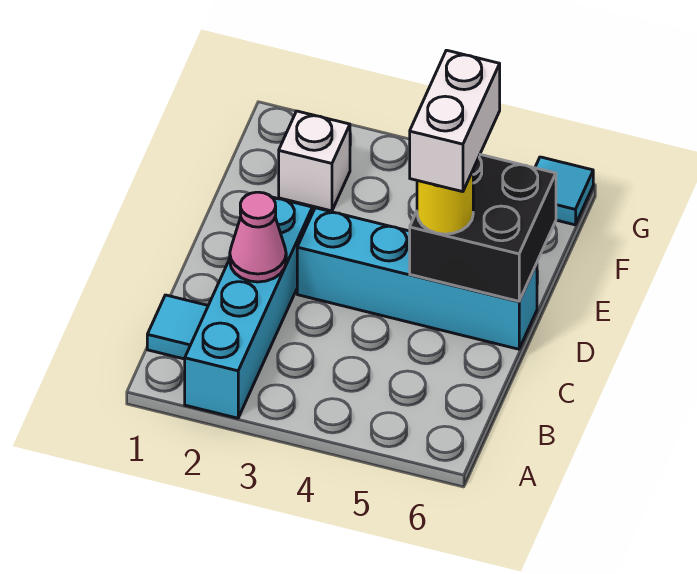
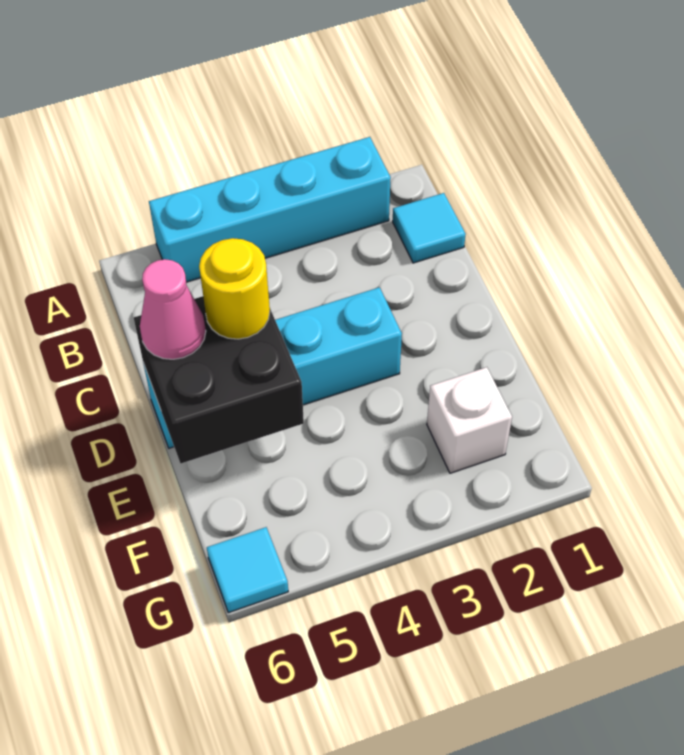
cyan 1x4 brick [185,197,312,418] -> cyan 1x4 brick turned to [149,137,391,282]
pink 1x1 cone [230,192,286,282] -> pink 1x1 cone moved to [140,259,206,359]
white 1x2 brick [410,50,500,192] -> none

